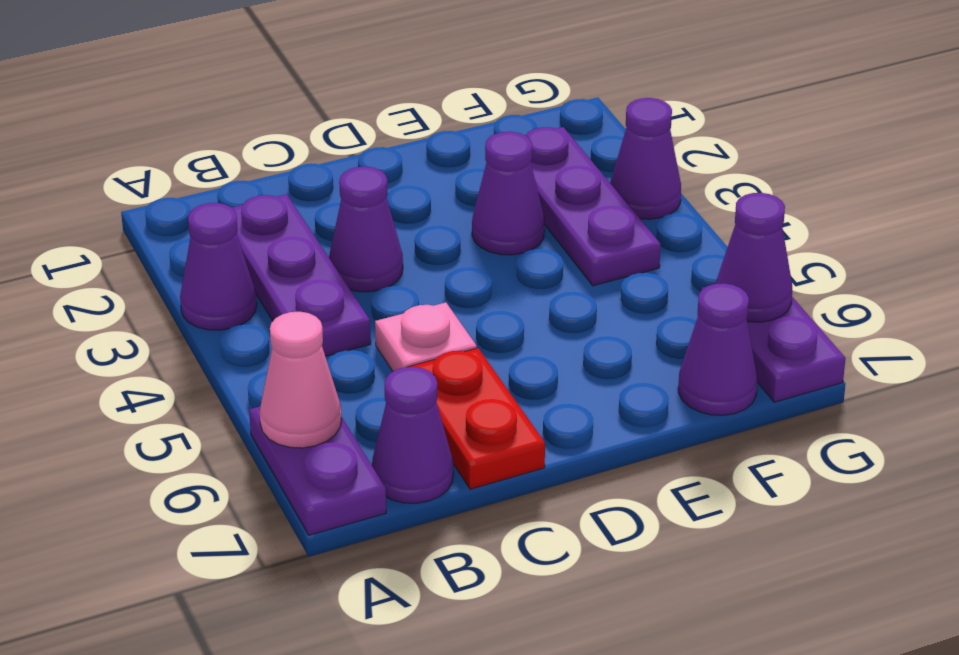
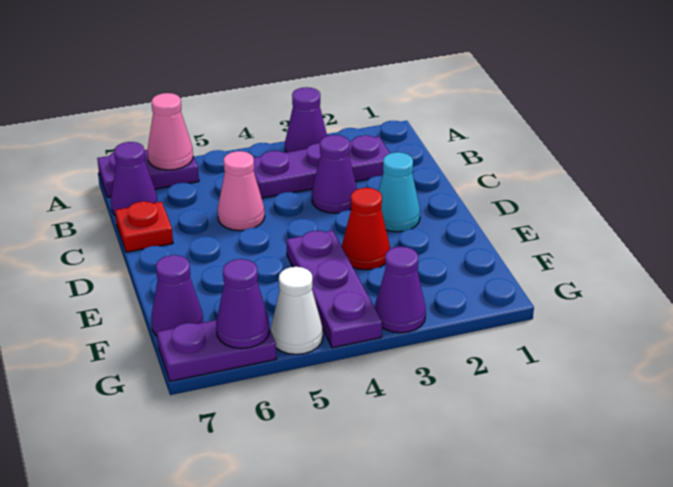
pink 1x1 plate [375,302,477,371] -> pink 1x1 cone [218,151,265,231]
red 1x2 plate [409,348,545,489] -> red 1x1 plate [115,201,173,252]
none -> cyan 1x1 cone [379,152,420,232]
purple 1x1 cone [472,132,544,255] -> red 1x1 cone [342,188,390,270]
purple 1x3 plate [526,127,661,286] -> purple 1x3 plate turned to [286,230,382,348]
none -> white 1x1 cone [271,267,323,354]

